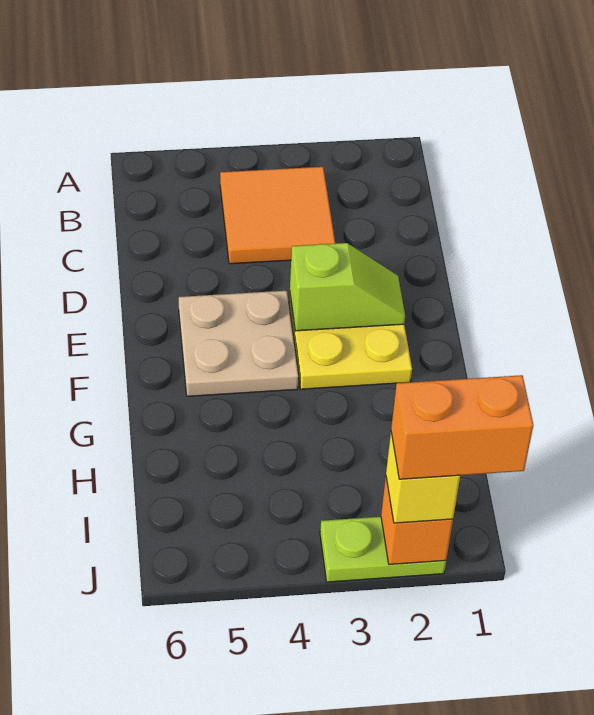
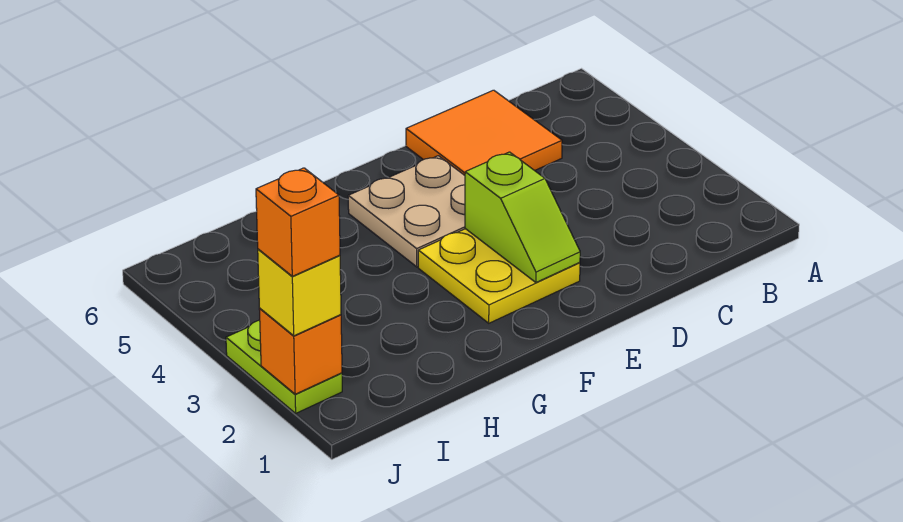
orange 2x2 tile [220,167,335,264] -> orange 2x2 tile moved to [406,90,562,175]
orange 1x2 brick [391,375,533,479] -> orange 1x1 brick [256,168,340,276]

